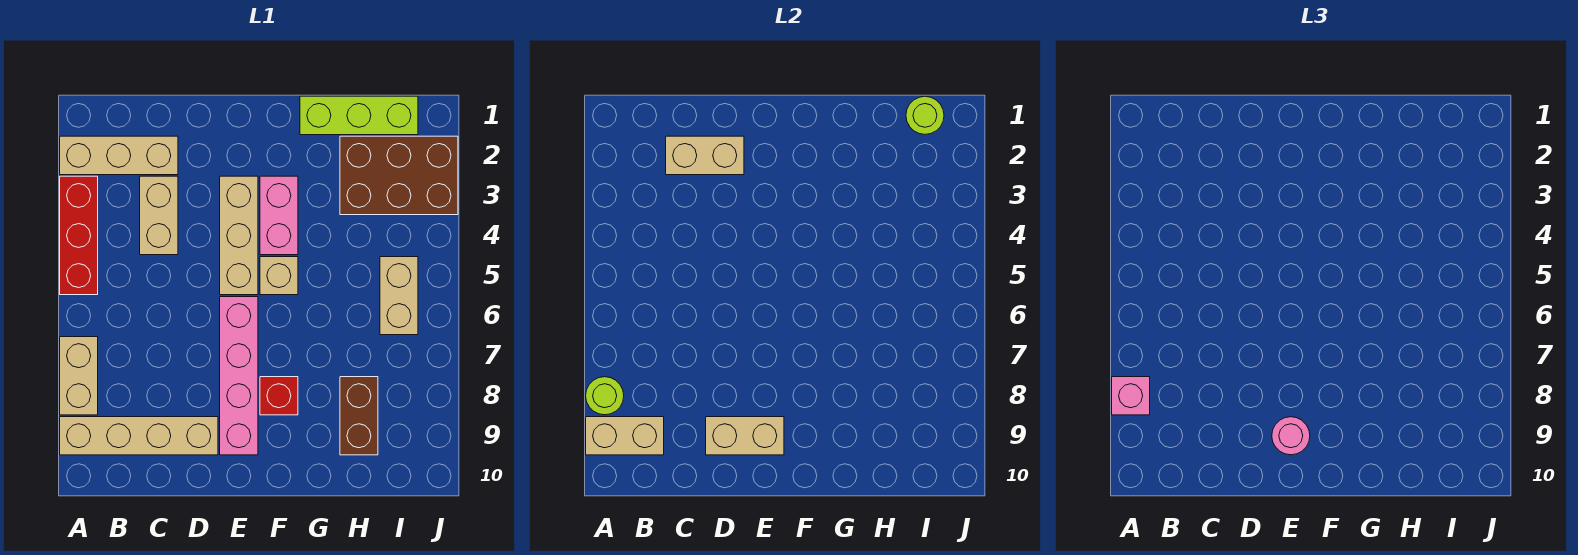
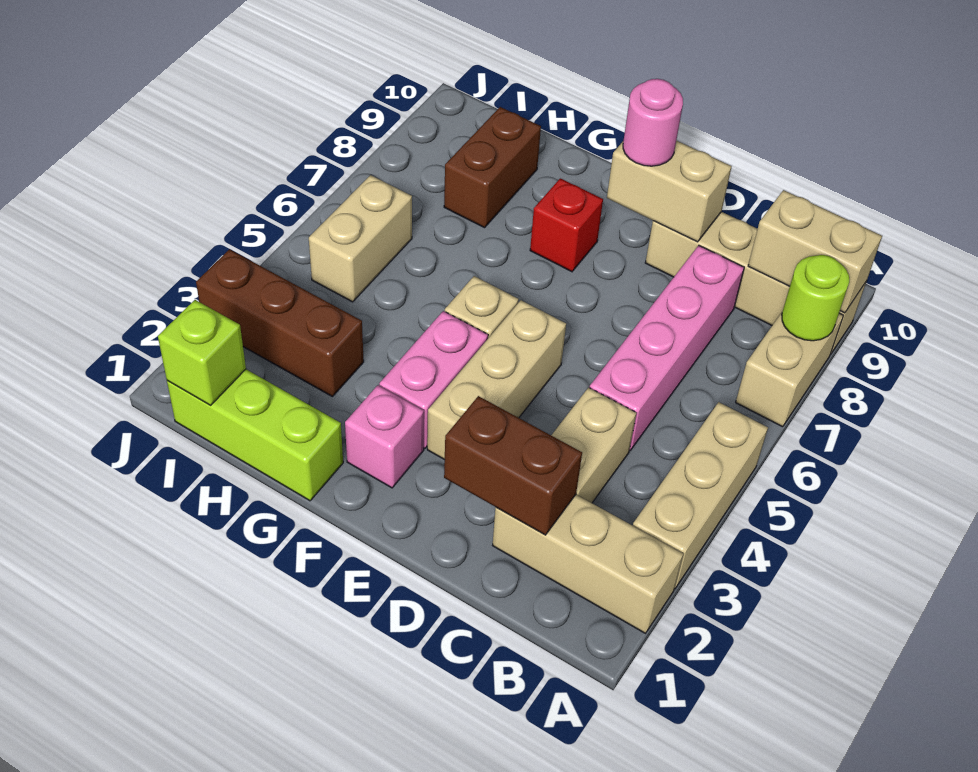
red 1x3 brick [60,176,98,295] -> tan 1x3 brick [633,402,768,589]
pink 1x1 brick [1112,377,1150,415] -> pink 1x1 brick moved to [345,385,424,488]
tan 1x2 brick [666,136,744,175] -> brown 1x2 brick [444,396,582,535]
pink 1x4 brick [220,297,258,455] -> pink 1x4 brick moved to [590,245,744,450]
brown 2x3 brick [340,136,458,215] -> brown 1x3 brick [196,249,364,396]
lime 1x1 round brick [906,96,944,134] -> lime 1x1 brick [158,300,246,405]

